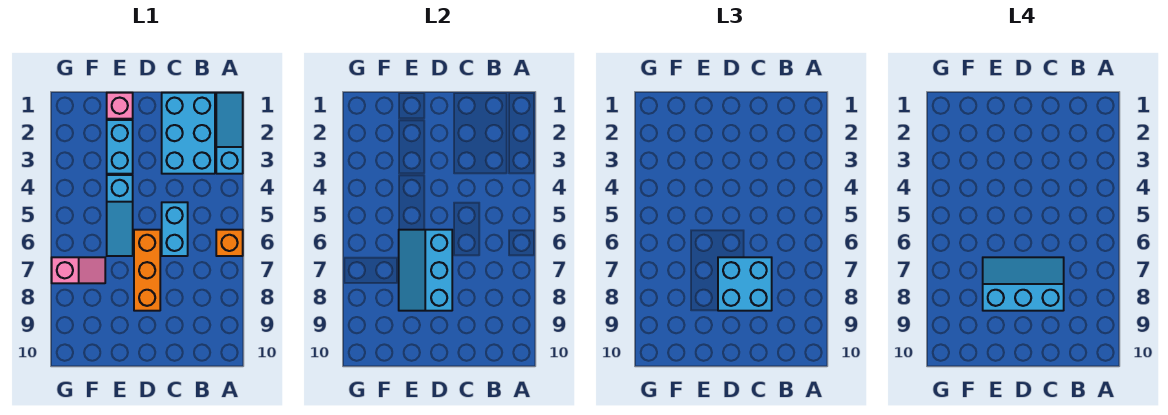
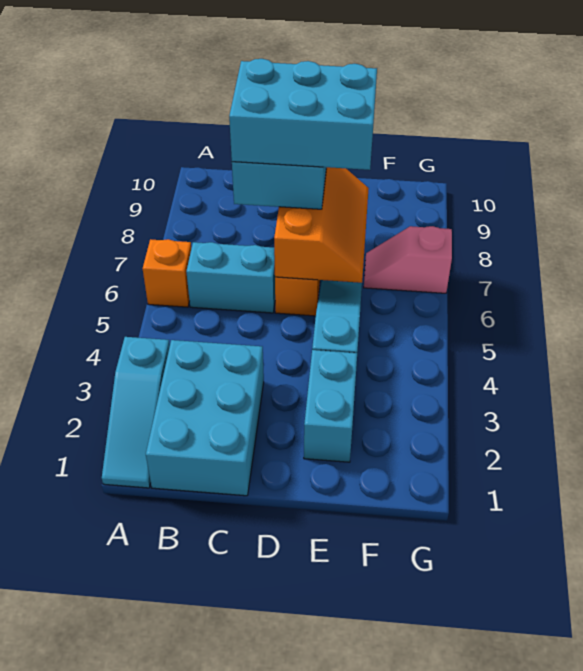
cyan 1x2 brick [162,202,188,256] -> cyan 1x2 brick turned to [186,242,275,313]
cyan 2x3 slope [983,257,1064,311] -> cyan 2x3 brick [229,59,377,170]
cyan 2x3 slope [399,230,452,311] -> orange 2x3 slope [274,167,369,283]
pink 1x1 brick [107,93,133,119] -> none

